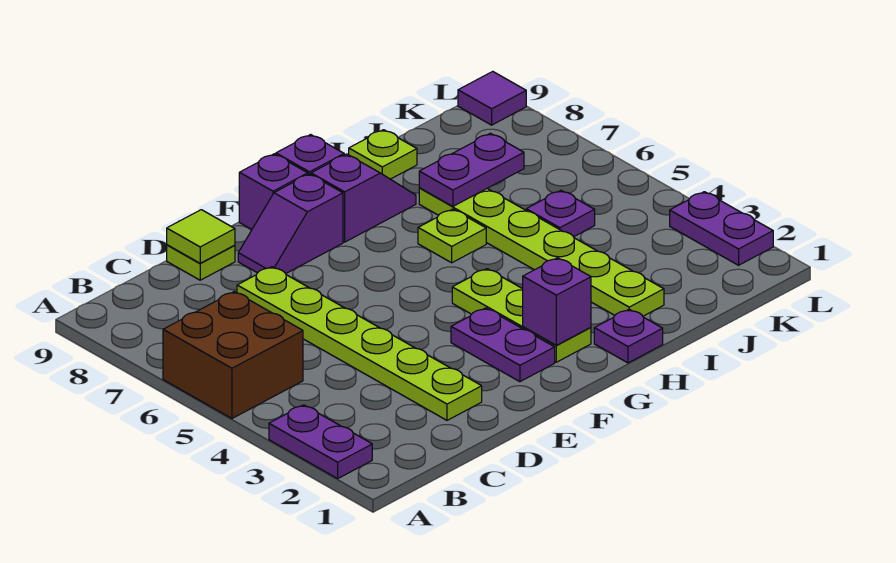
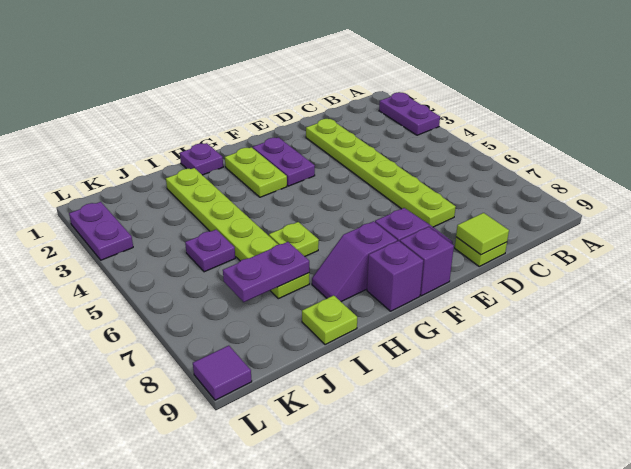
brown 2x2 brick [163,292,303,418] -> none
lime 1x3 plate [452,269,591,362] -> lime 1x2 plate [225,147,287,197]
purple 1x1 brick [523,258,591,345] -> none

